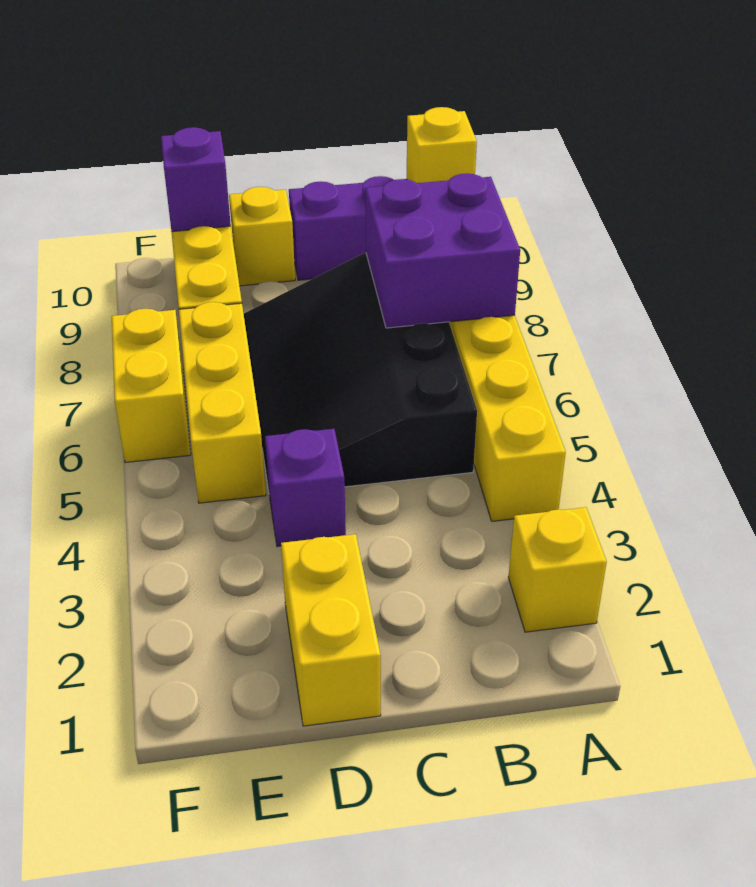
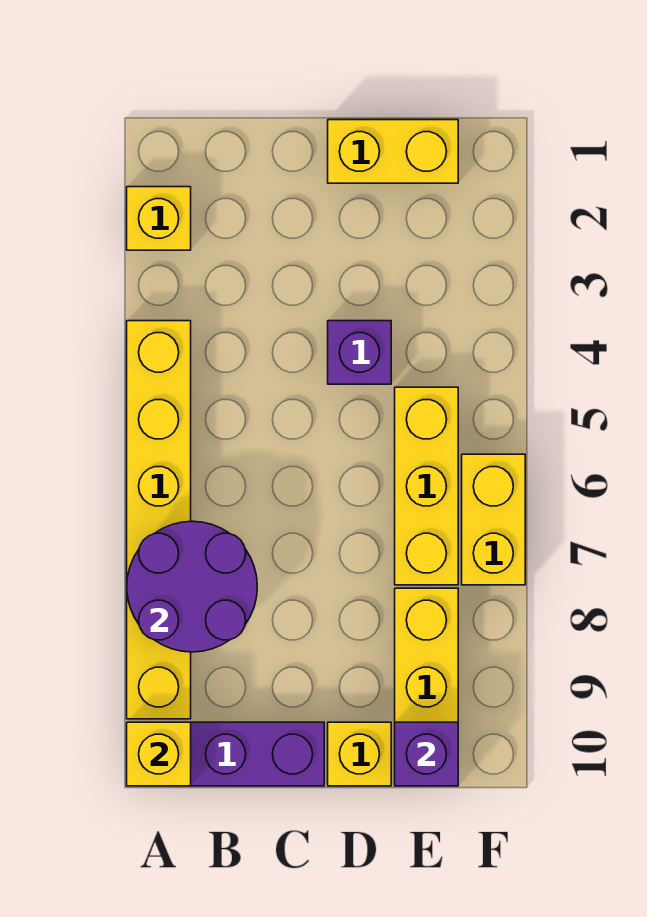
purple 2x2 brick [365,173,520,328] -> purple 2x2 round brick [127,521,257,652]
black 3x4 slope [244,253,477,490] -> none
yellow 1x2 brick [281,534,381,726] -> yellow 1x2 brick turned to [328,120,458,183]

